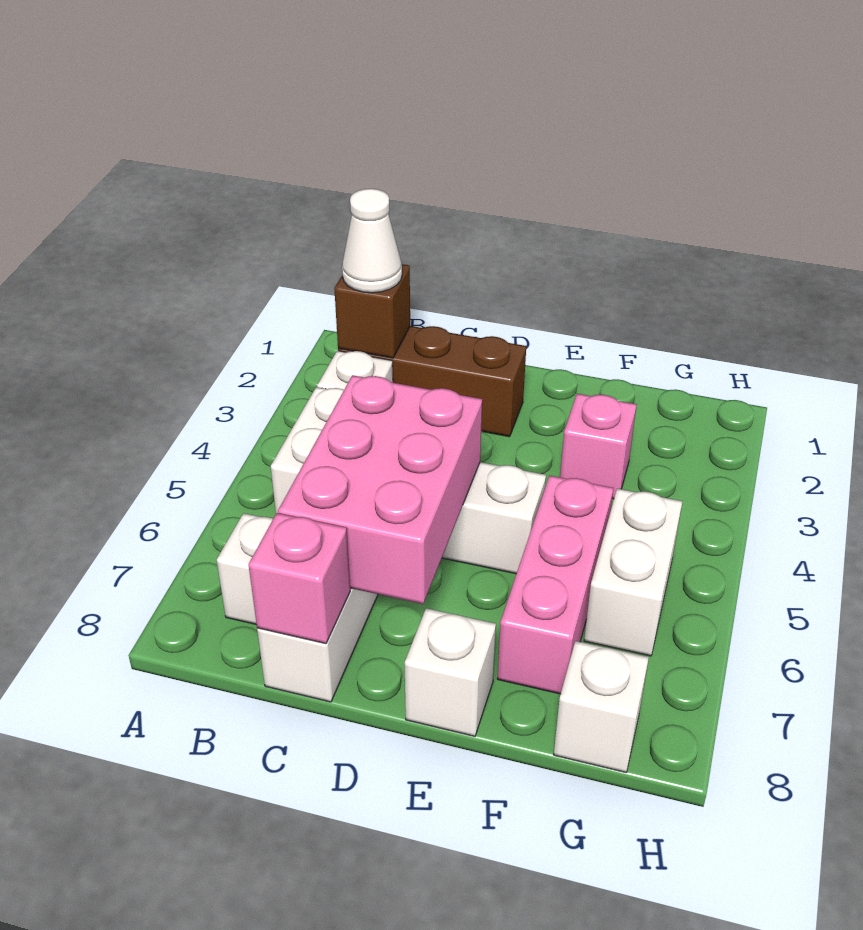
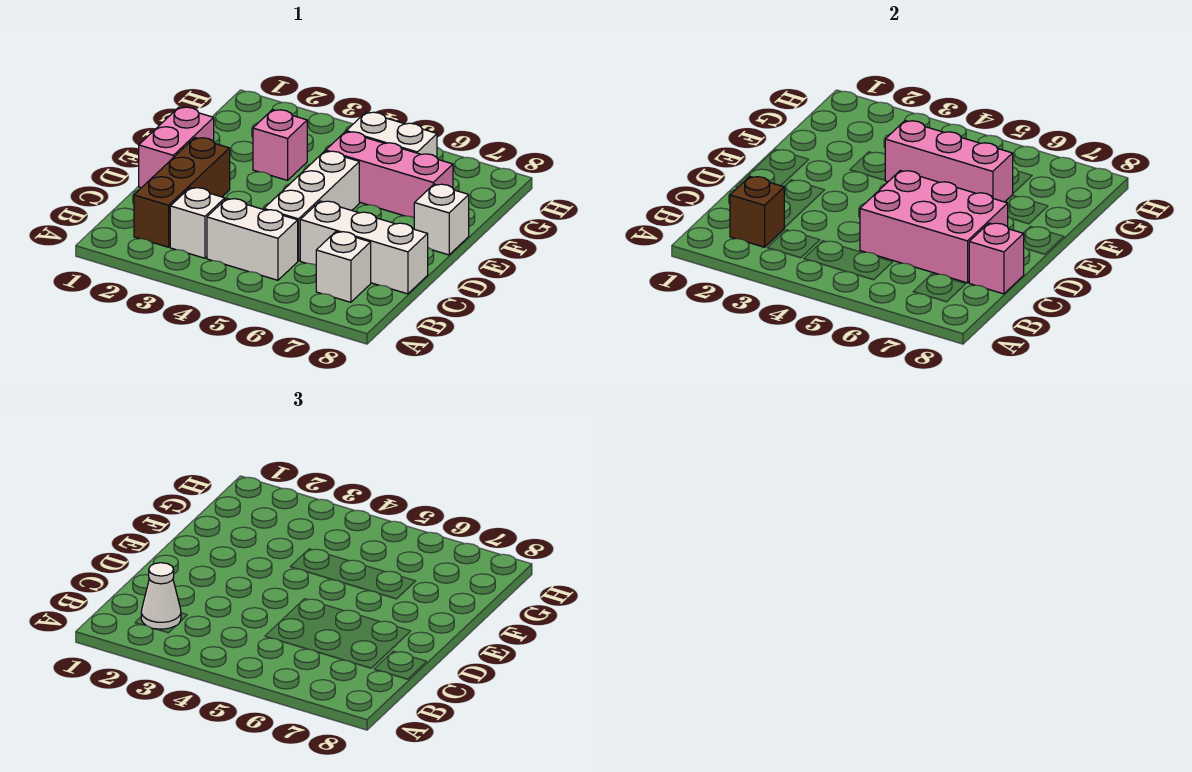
none -> pink 1x2 brick [139,107,214,188]
none -> pink 1x3 brick [885,121,1013,202]
white 1x1 brick [554,641,649,773] -> none

